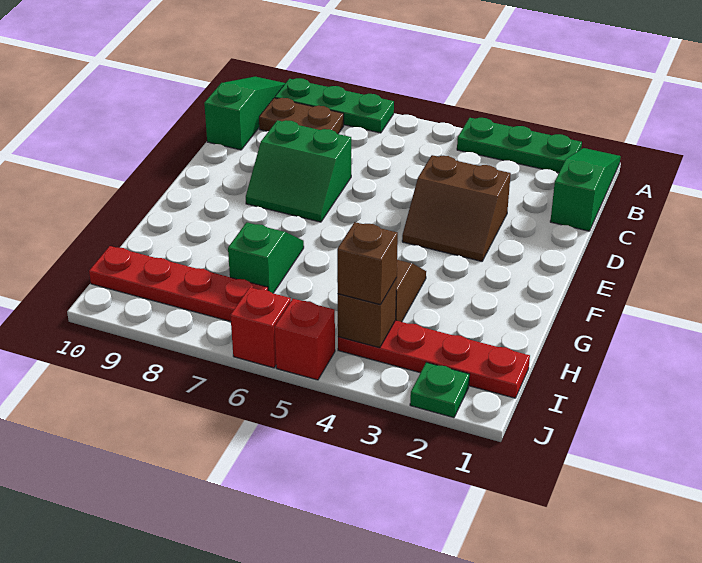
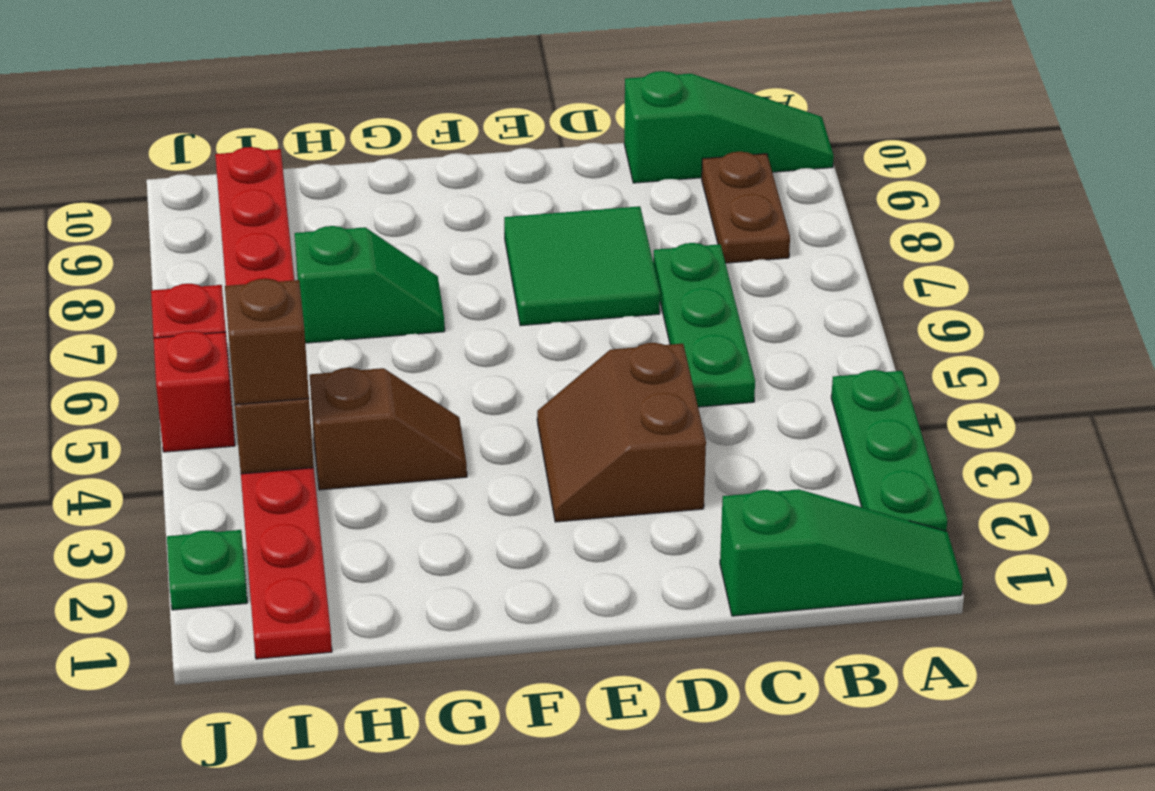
green 1x3 plate [275,78,394,133] -> green 1x3 plate moved to [653,243,755,407]
green 2x2 slope [246,120,351,222] -> green 2x2 tile [504,206,660,326]

